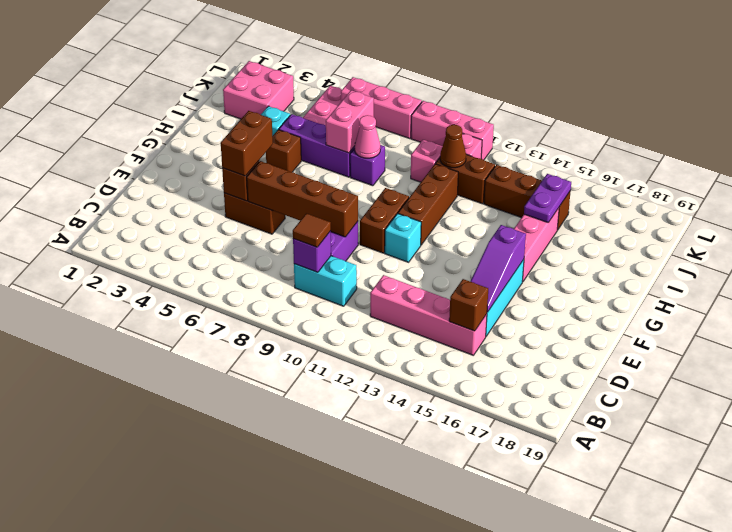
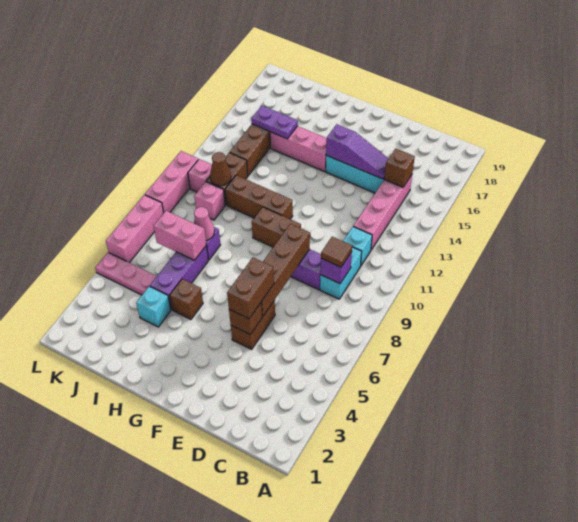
brown 1x2 brick [221,111,273,176] -> brown 1x2 brick turned to [227,257,274,319]
cyan 1x1 brick [385,214,421,262] -> cyan 1x1 brick moved to [343,227,372,265]
pink 2x2 brick [223,61,294,119] -> none

